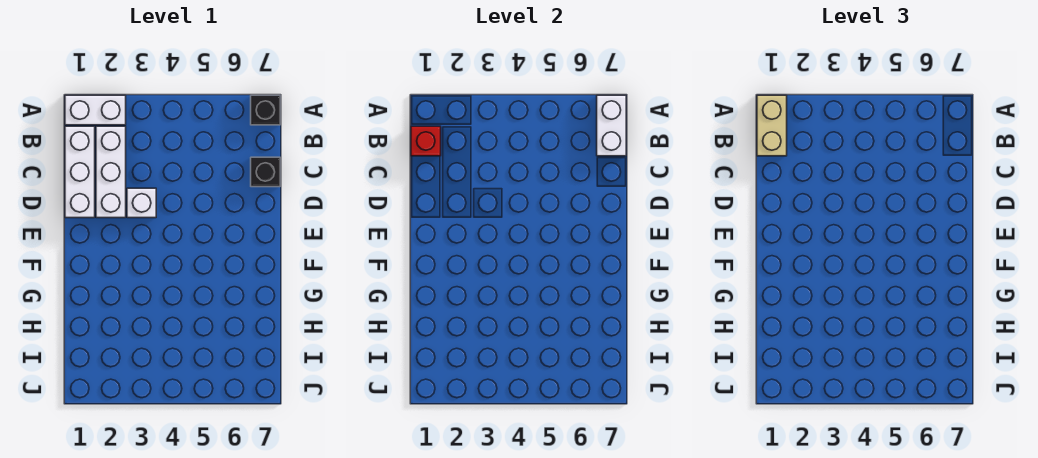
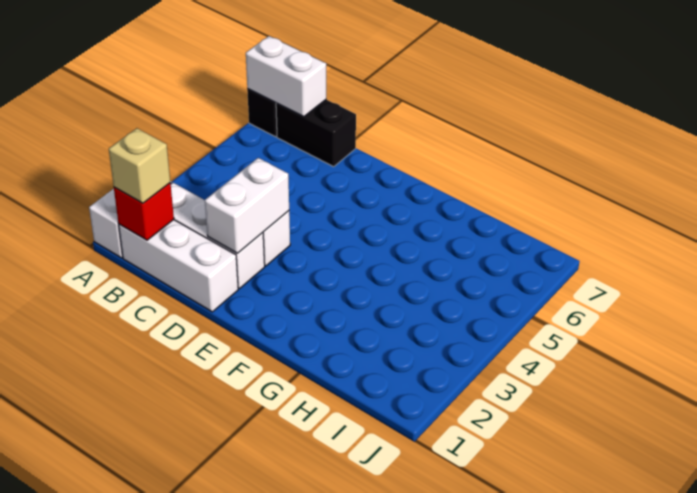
tan 1x2 brick [757,95,787,156] -> tan 1x1 brick [109,128,170,203]
black 1x1 brick [251,157,280,187] -> black 1x2 brick [276,100,356,167]
none -> white 1x2 brick [205,158,289,253]

